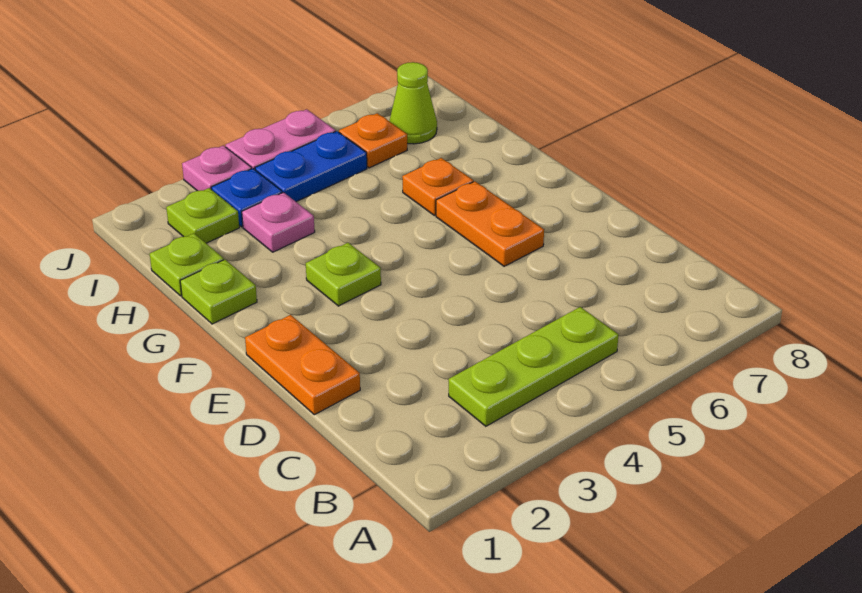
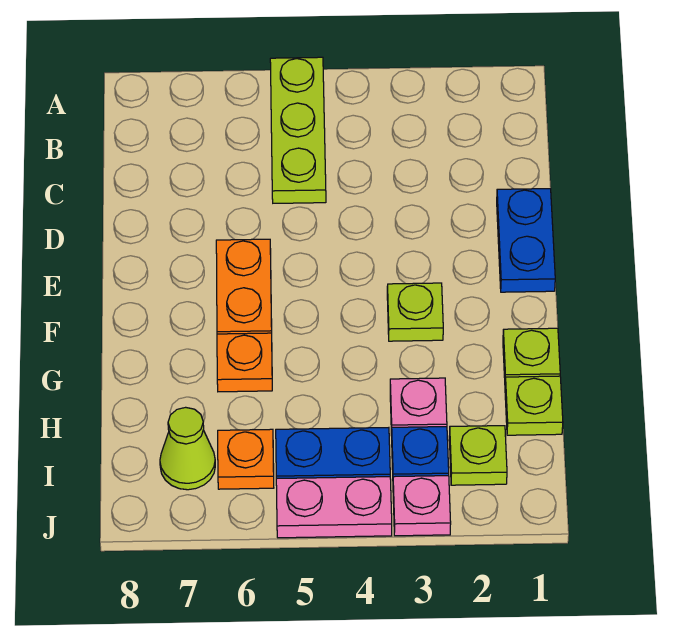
lime 1x3 plate [449,307,618,426] -> lime 1x3 plate turned to [270,57,326,203]
orange 1x2 plate [245,315,360,415] -> blue 1x2 plate [497,189,555,292]

